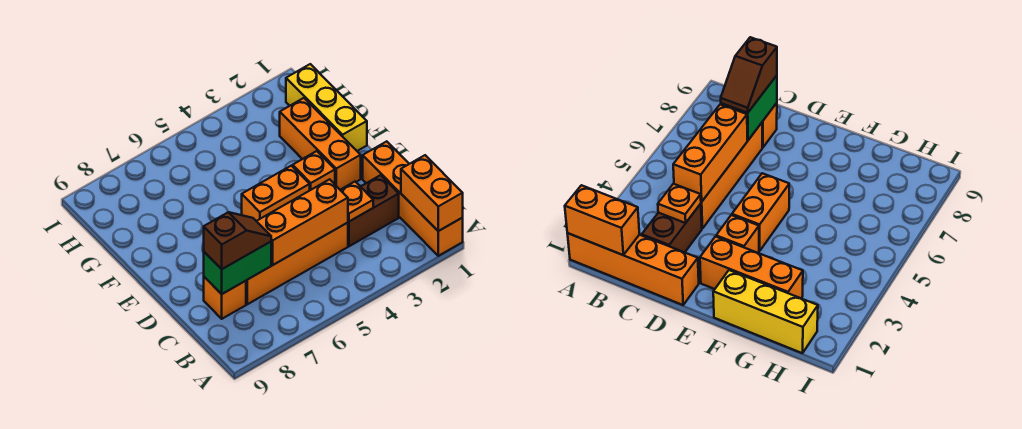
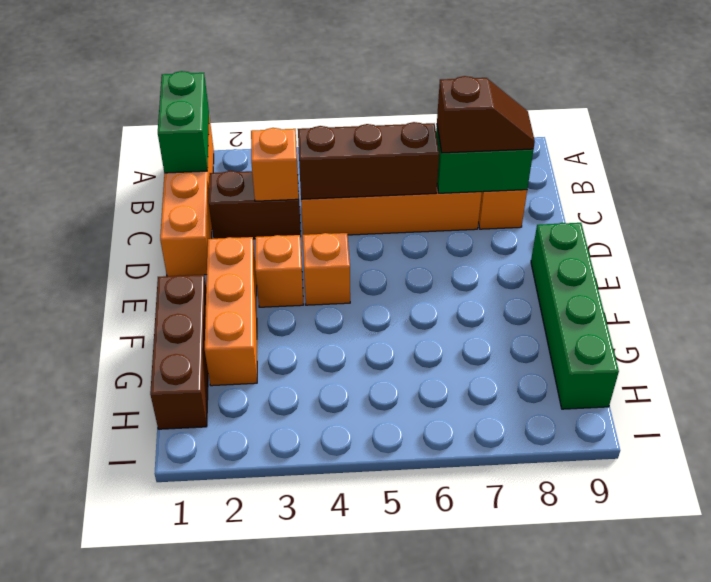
orange 1x2 brick [401,155,463,231] -> green 1x2 brick [158,71,209,173]
orange 1x1 plate [341,182,373,221] -> orange 1x1 brick [251,128,299,201]
orange 1x3 brick [257,179,348,265] -> brown 1x3 brick [298,122,439,199]
brown 1x2 slope [204,212,271,269] -> brown 1x2 slope turned to [437,76,535,153]
orange 1x2 brick [242,166,310,221] -> orange 1x1 brick [303,233,350,305]
none -> green 1x4 brick [531,223,619,409]
yellow 1x3 brick [286,64,367,151] -> brown 1x3 brick [150,275,208,429]

